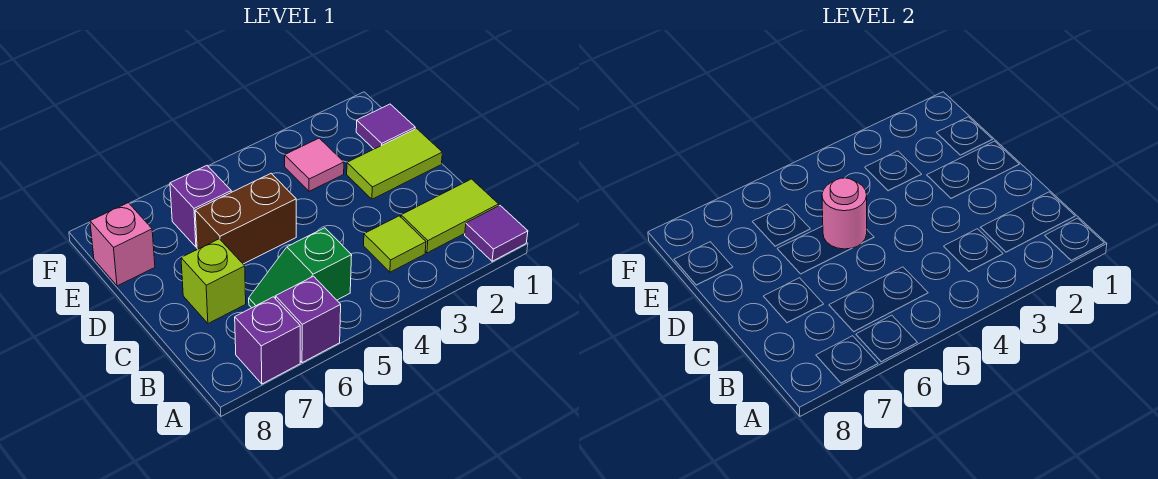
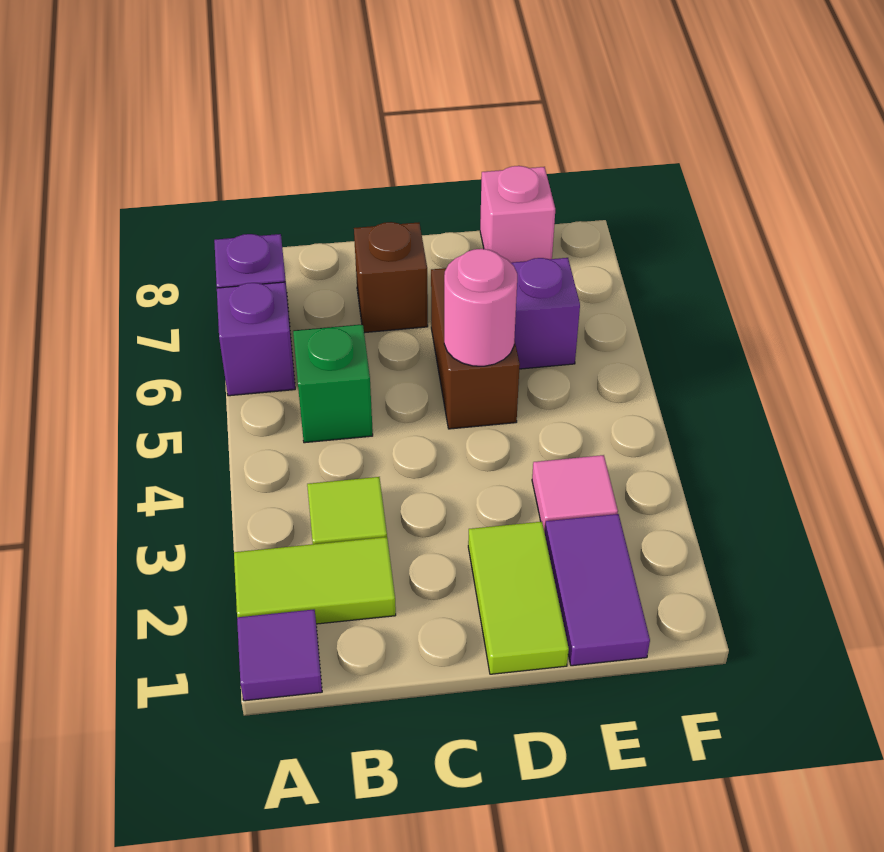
lime 1x2 tile [401,179,499,253] -> lime 1x2 tile turned to [234,537,396,624]
lime 1x1 brick [181,239,246,324] -> brown 1x1 brick [354,222,428,333]
purple 1x1 tile [356,104,415,149] -> purple 1x2 tile [545,514,650,666]

